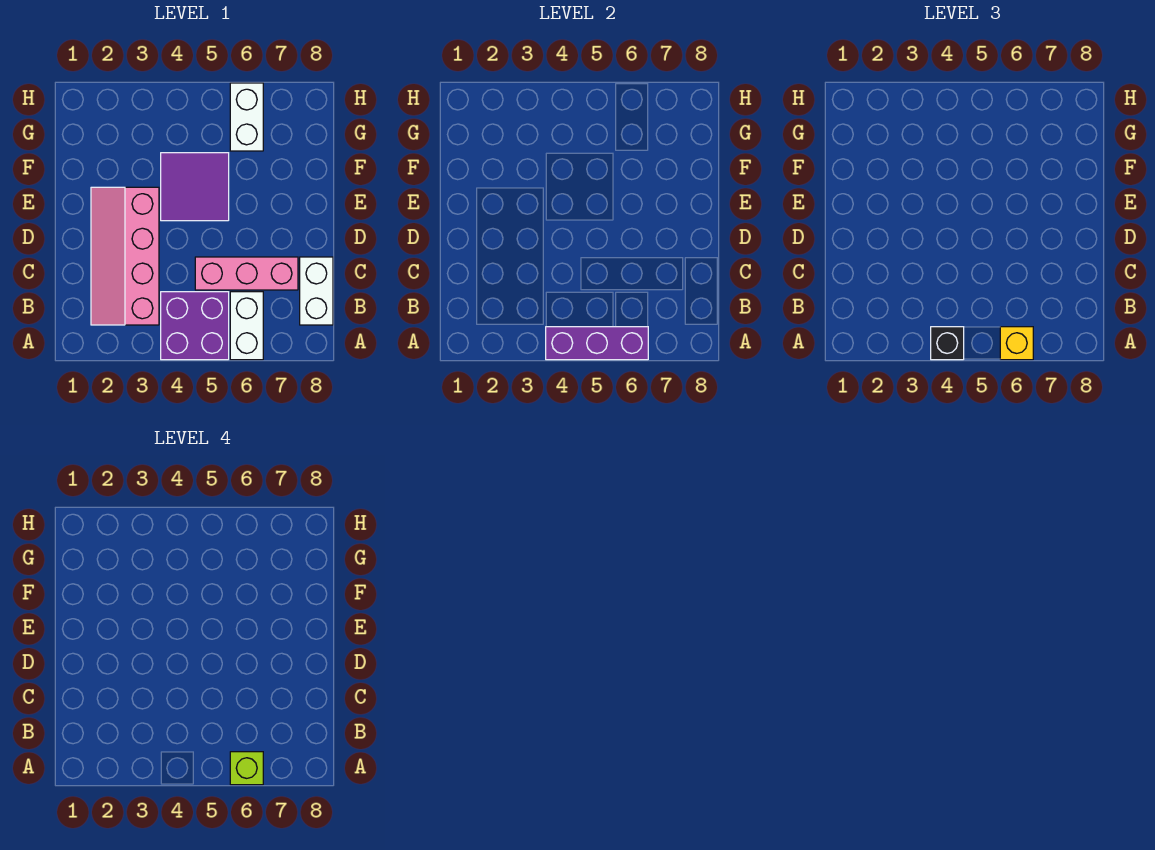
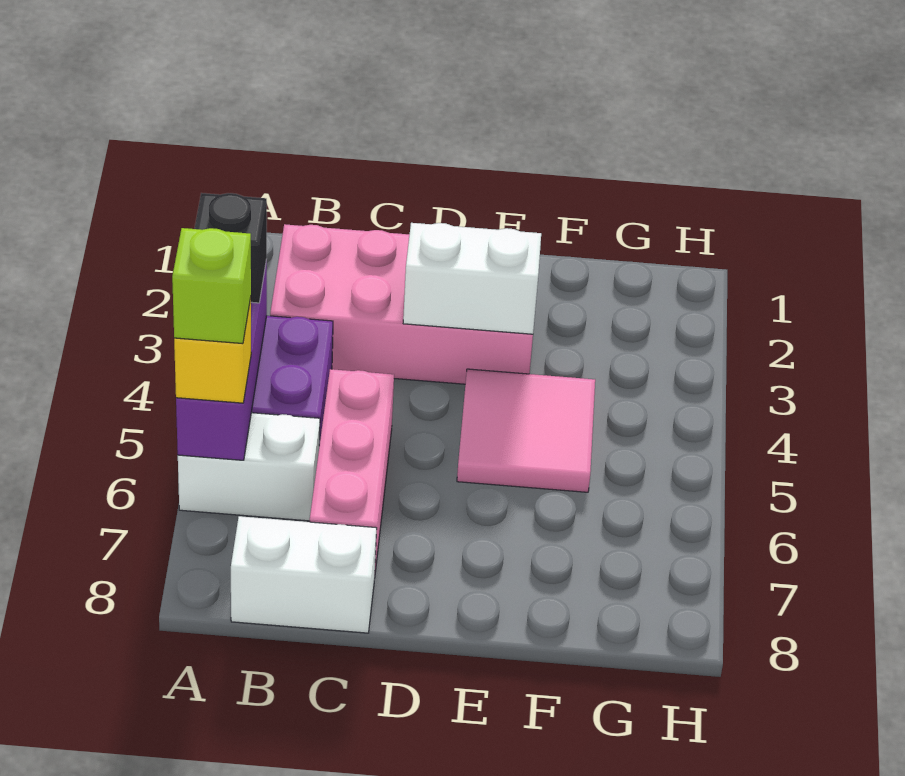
pink 2x4 slope [91,187,159,325] -> pink 2x4 brick [270,224,533,384]
purple 2x2 tile [161,153,229,221] -> pink 2x2 tile [457,369,595,492]
white 1x2 brick [230,83,263,151] -> white 1x2 brick moved to [403,223,541,334]

